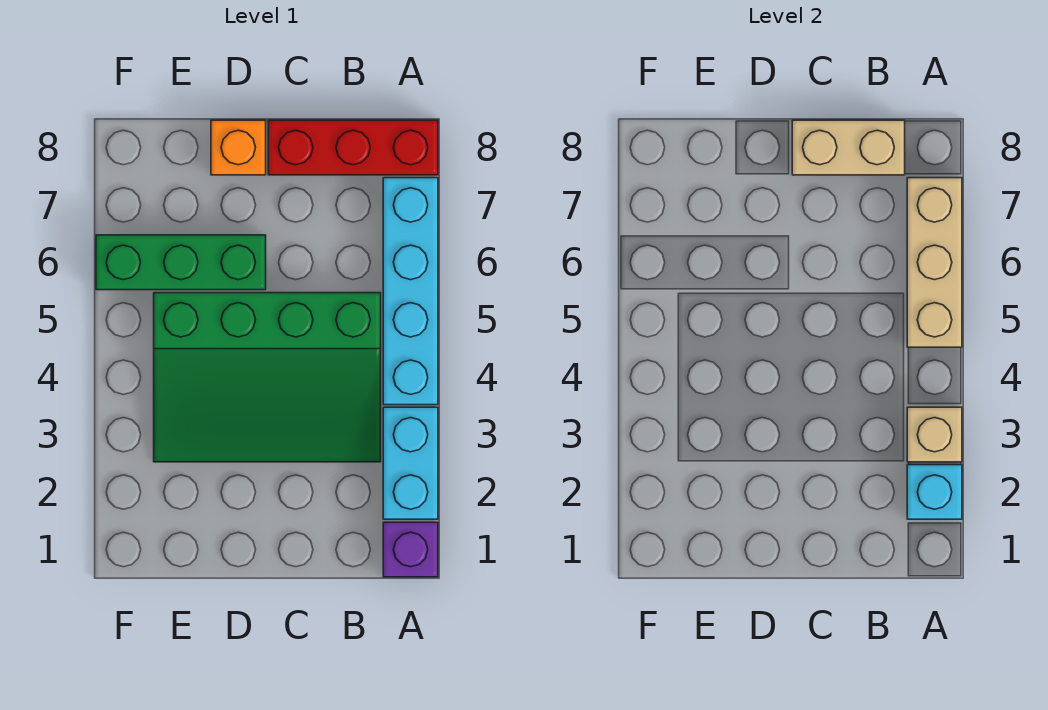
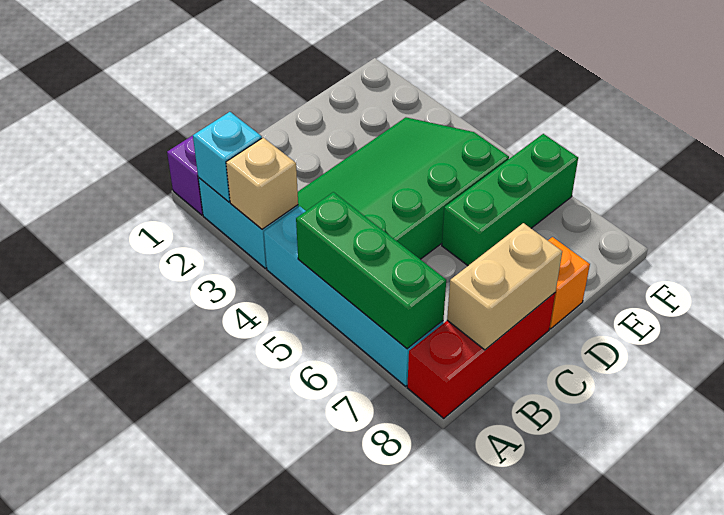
tan 1x3 brick [907,178,962,347] -> green 1x3 brick [296,192,446,349]

